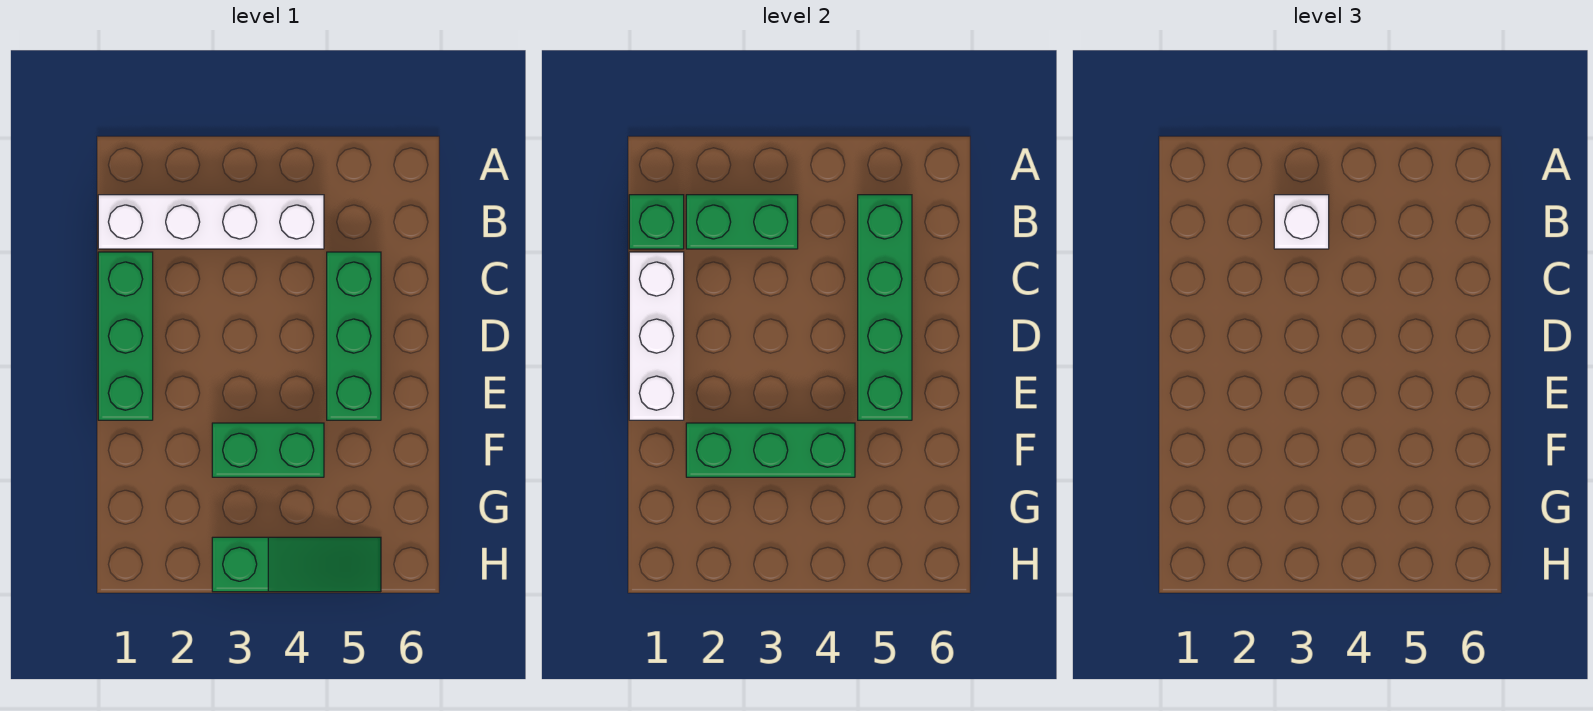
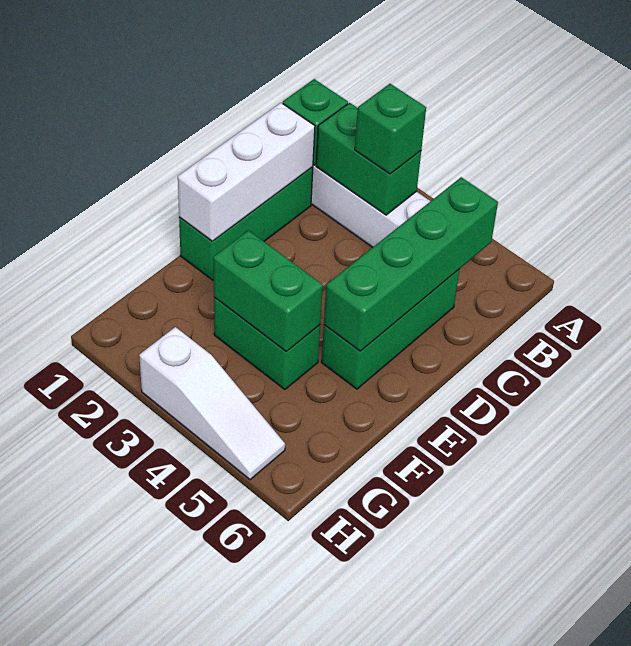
white 1x1 brick [1274,195,1329,249] -> green 1x1 brick [355,84,426,174]
green 1x3 brick [686,423,855,477] -> green 1x2 brick [213,230,323,352]
green 1x3 slope [212,537,381,592] -> white 1x3 slope [139,327,285,480]

